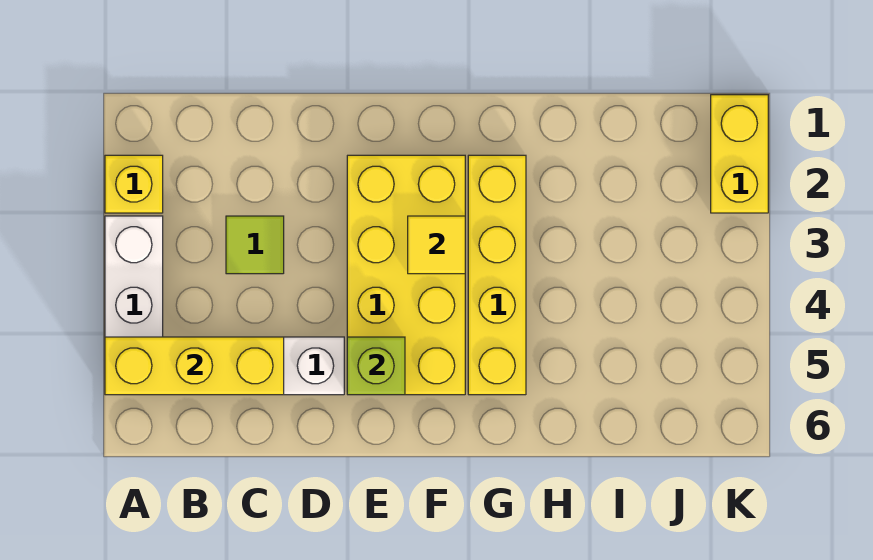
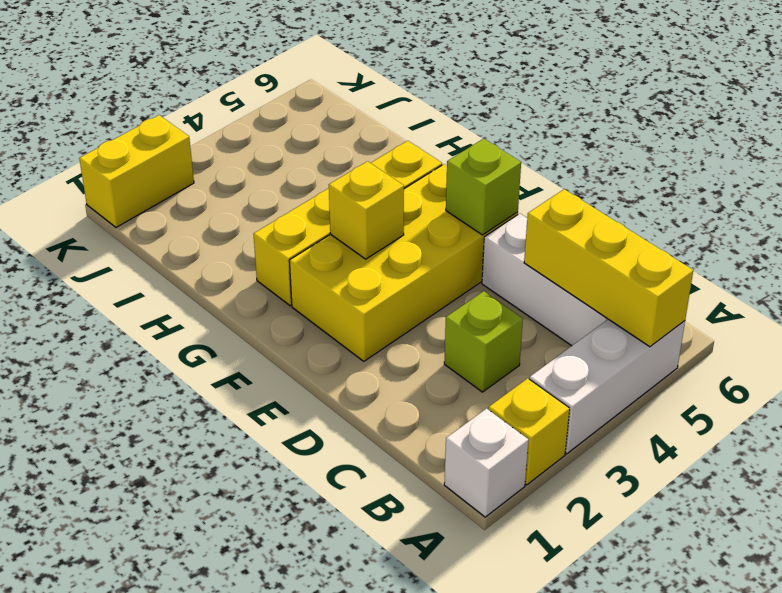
none -> white 1x1 brick [444,409,529,517]
lime 1x1 tile [226,216,284,274] -> lime 1x1 brick [444,291,523,392]
yellow 1x1 tile [408,216,465,274] -> yellow 1x1 brick [329,161,404,259]

